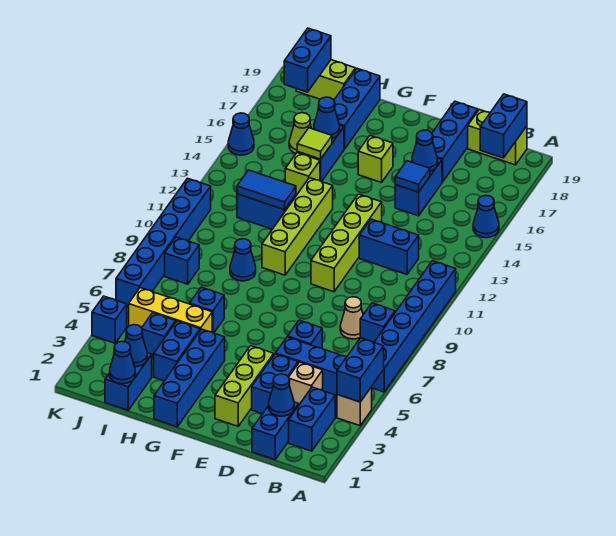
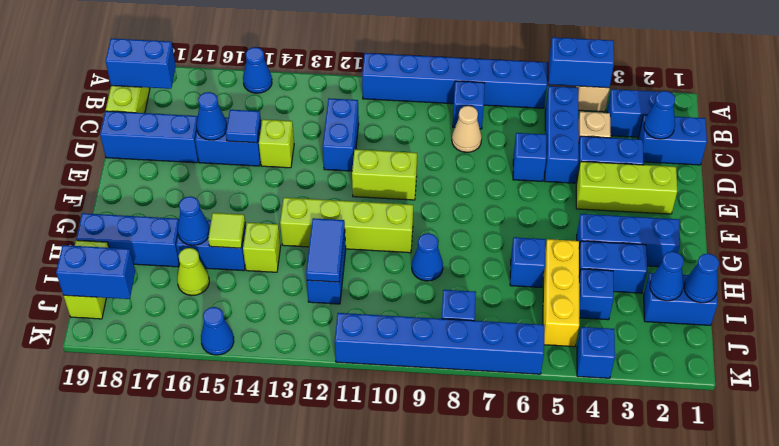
lime 1x4 brick [311,194,382,292] -> lime 1x2 brick [352,149,417,200]
lime 1x1 brick [358,136,393,182] -> lime 1x1 brick moved to [259,119,294,168]
blue 1x4 brick [154,329,225,427] -> blue 1x3 brick [577,214,680,267]

